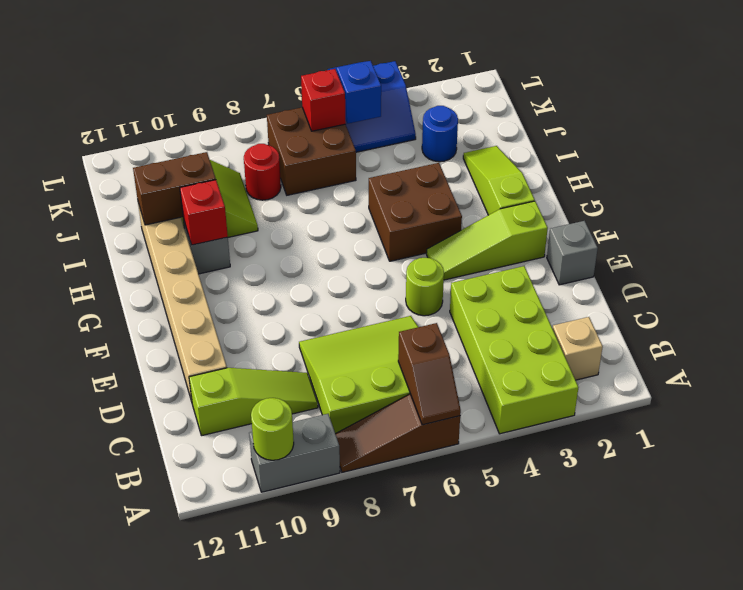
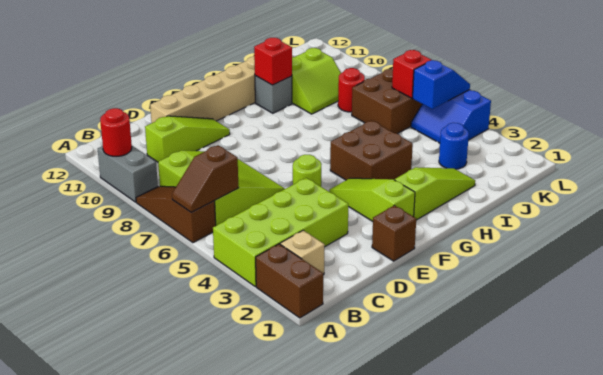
lime 1x1 round brick [251,398,294,460] -> red 1x1 round brick [100,108,132,156]
lime 1x3 slope [189,368,318,436] -> lime 1x3 slope turned to [145,116,230,162]
grey 1x1 brick [547,221,598,285] -> brown 1x1 brick [372,205,416,261]
brown 1x2 brick [133,152,216,225] -> brown 1x2 brick moved to [256,244,323,318]

